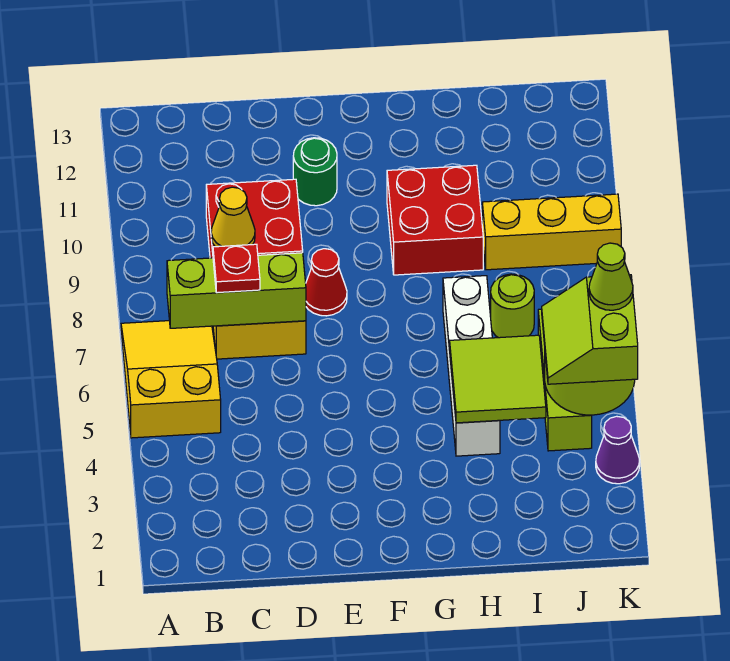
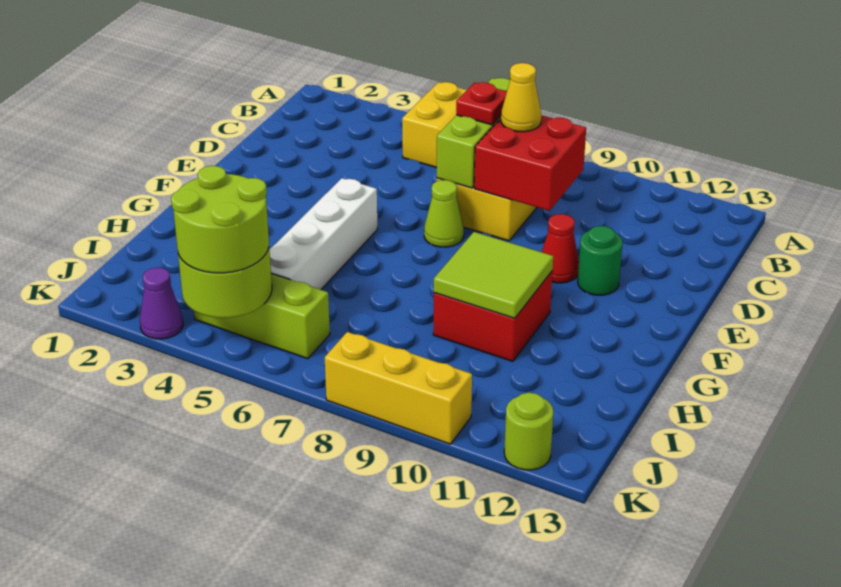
red 1x1 cone [306,249,347,316] -> red 1x1 cone moved to [542,214,579,283]
white 1x4 brick [443,276,500,456] -> white 1x4 brick turned to [270,178,377,290]
lime 2x2 tile [450,335,546,423] -> lime 2x2 tile moved to [434,232,553,318]
lime 1x1 round brick [491,274,534,338] -> lime 1x1 round brick moved to [504,393,553,470]
yellow 1x3 brick [482,194,621,270] -> yellow 1x3 brick turned to [325,332,472,444]
lime 2x2 slope [542,275,638,384] -> lime 2x2 round brick [171,166,269,273]
lime 1x1 cone [589,243,633,310] -> lime 1x1 cone moved to [424,180,464,247]

